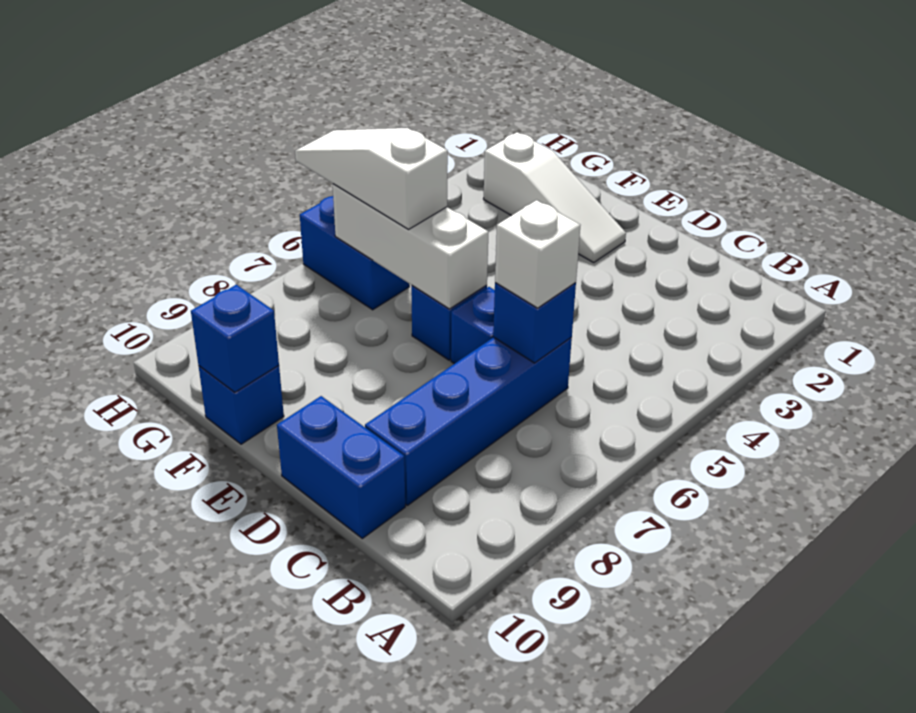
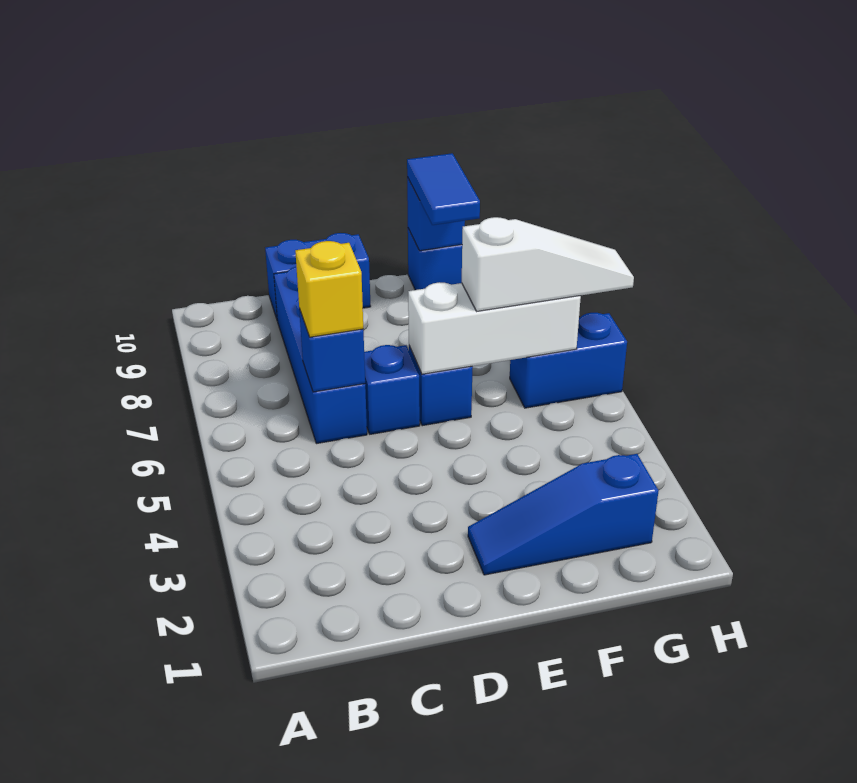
white 1x1 brick [495,200,580,308] -> yellow 1x1 brick [295,241,363,337]
white 1x3 slope [484,132,626,262] -> blue 1x3 slope [468,454,659,575]
none -> blue 1x2 tile [407,153,480,225]

